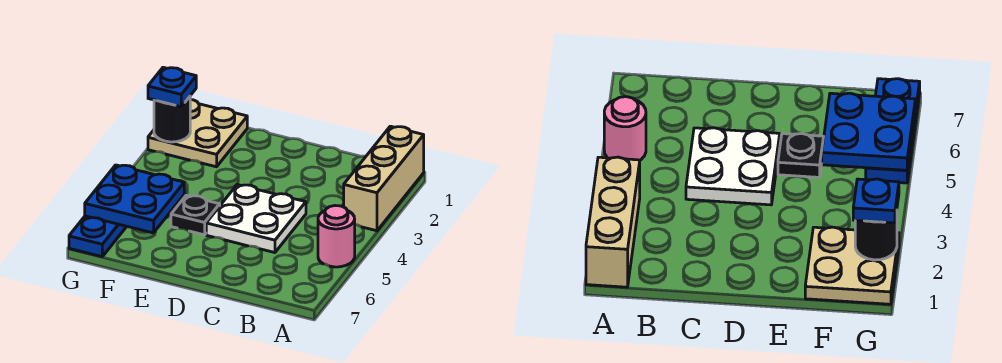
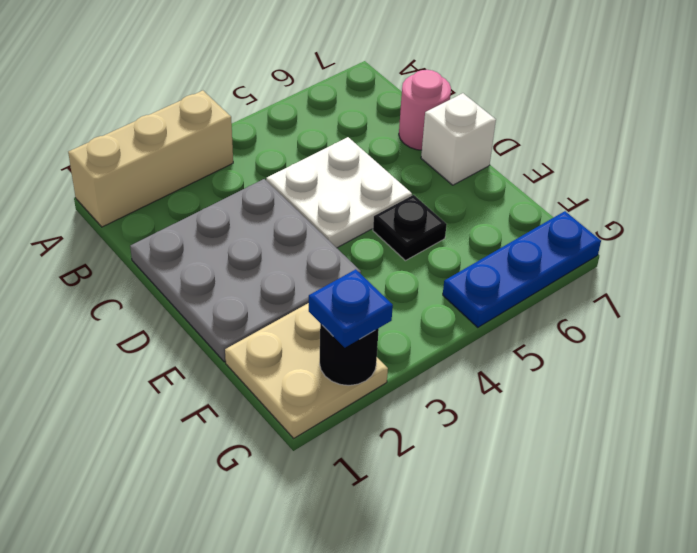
pink 1x1 round brick [318,206,355,267] -> pink 1x1 round brick moved to [399,70,451,150]
none -> grey 3x3 plate [130,179,361,362]
none -> white 1x1 brick [421,93,496,185]
blue 2x2 plate [85,165,184,233] -> none

